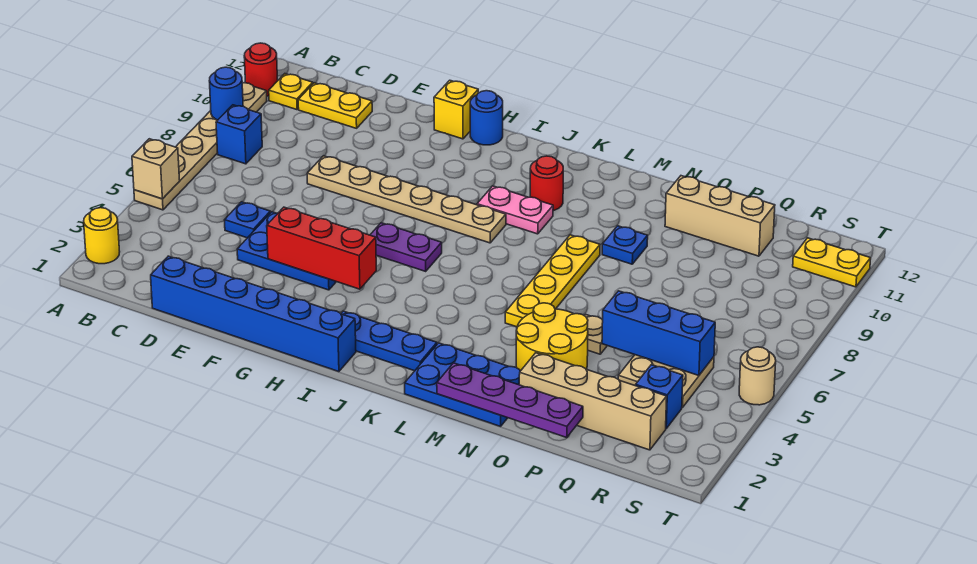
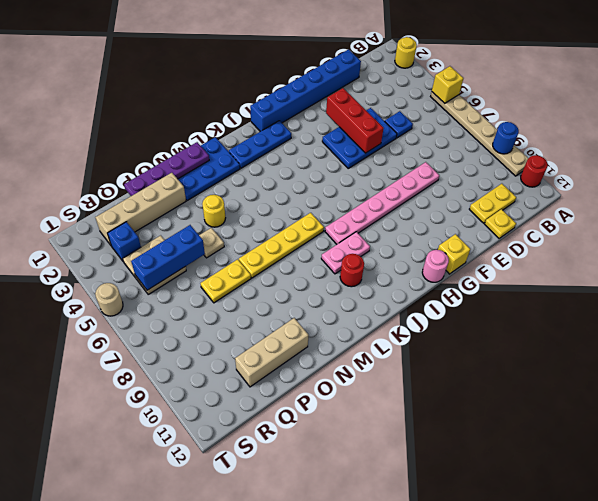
tan 1x1 brick [132,139,180,199] -> yellow 1x1 brick [432,66,463,103]
blue 1x1 brick [216,105,262,164] -> none
yellow 1x1 plate [269,74,313,110] -> yellow 1x1 plate moved to [485,209,516,238]
tan 1x6 plate [307,156,506,243] -> pink 1x6 plate [325,162,439,244]
red 1x3 brick [267,207,376,289] -> red 1x3 brick turned to [326,88,384,153]
purple 1x2 plate [370,223,442,271] -> none
blue 1x1 round brick [470,91,503,145] -> pink 1x1 round brick [422,250,449,282]
yellow 1x4 plate [505,235,600,327] -> yellow 1x4 plate turned to [239,213,324,278]
yellow 2x2 round brick [516,303,588,370] -> yellow 1x1 round brick [202,195,225,227]
blue 1x1 plate [602,226,648,264] -> none
yellow 1x2 plate [793,238,871,287] -> yellow 1x2 plate moved to [201,259,251,303]

